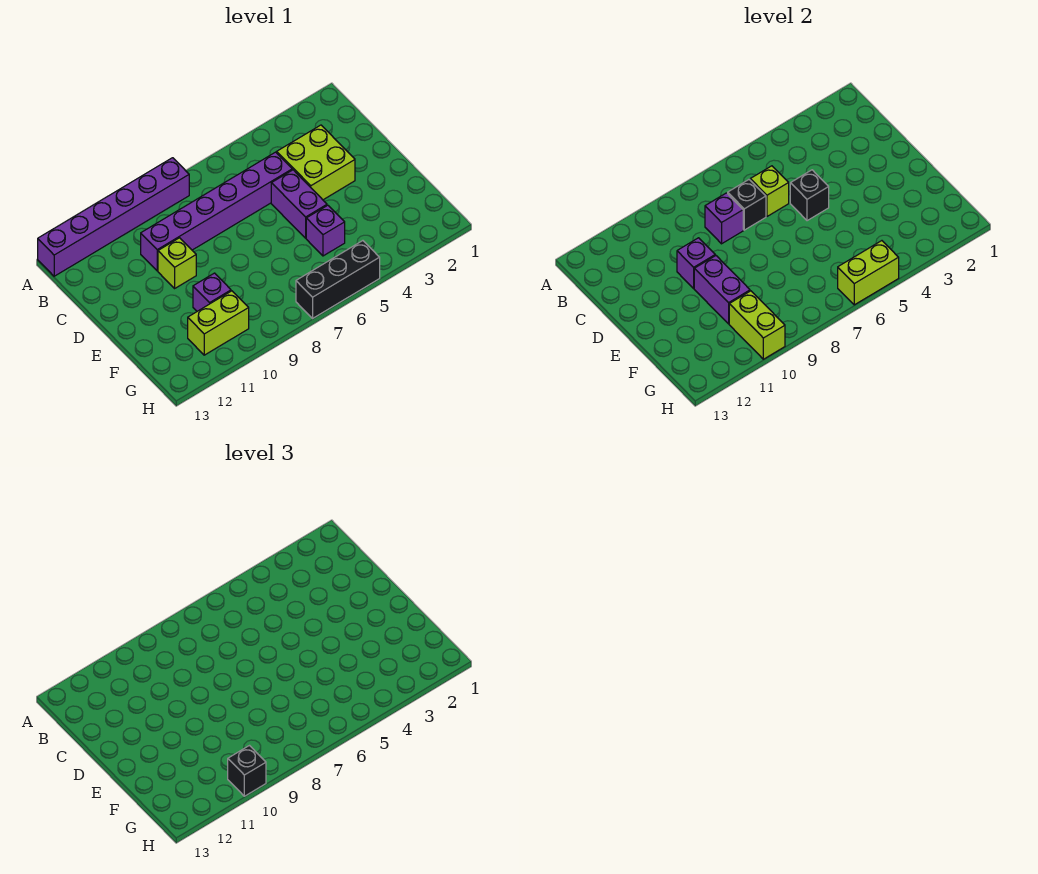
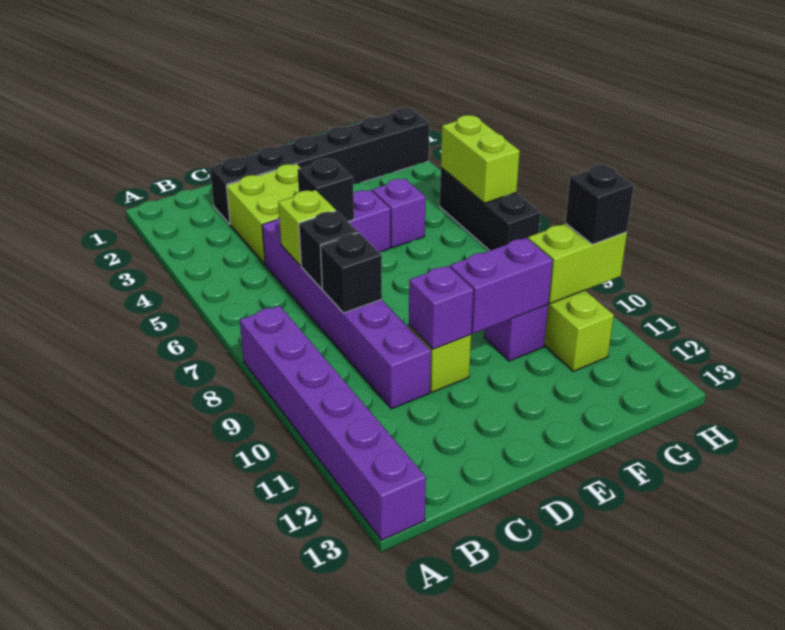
none -> black 1x6 brick [210,107,429,224]
purple 1x1 brick [705,193,743,244] -> black 1x1 brick [320,233,382,313]

